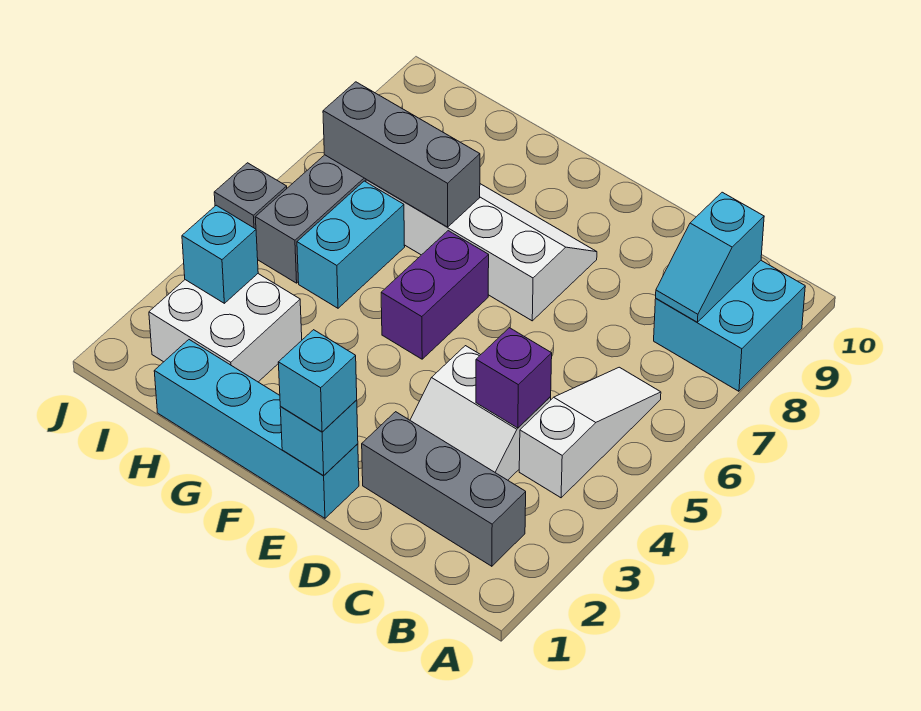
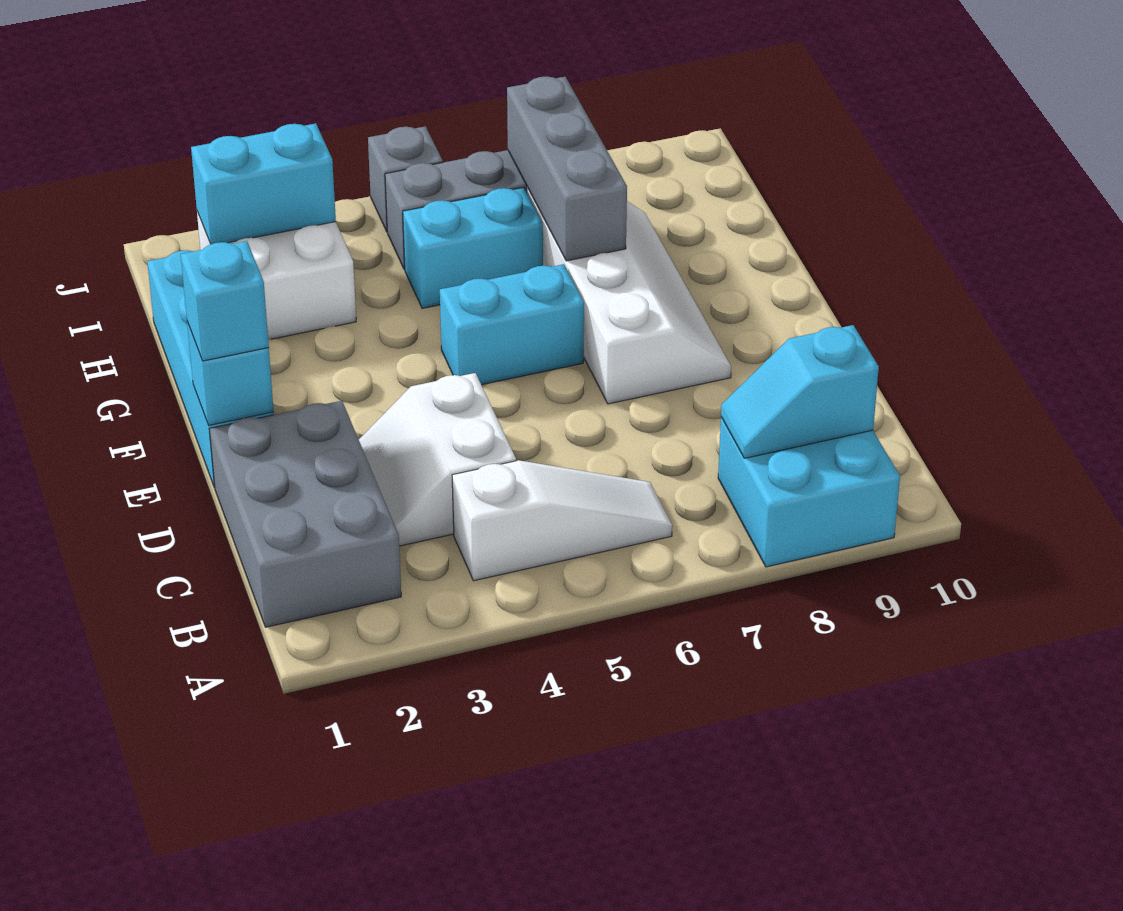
grey 1x3 brick [362,412,526,566] -> grey 2x3 brick [210,401,401,627]
purple 1x1 brick [476,328,552,428] -> none
purple 1x2 brick [381,231,489,359] -> cyan 1x2 brick [440,264,584,385]
cyan 1x1 brick [182,205,258,303] -> cyan 1x2 brick [191,123,336,244]

